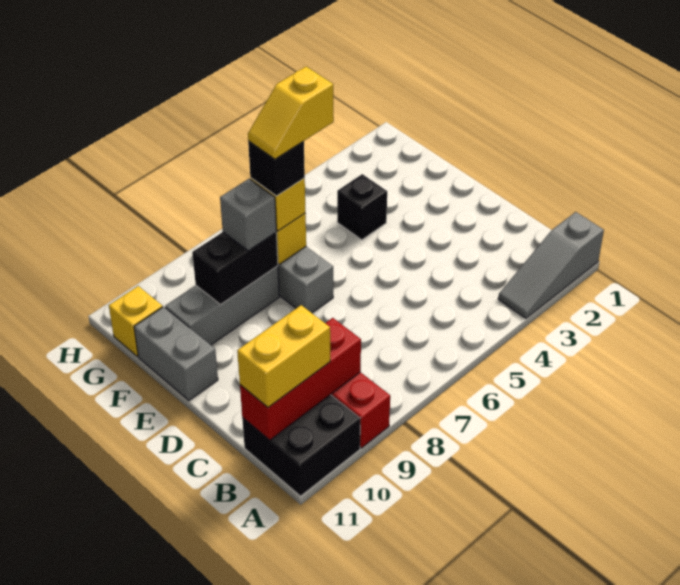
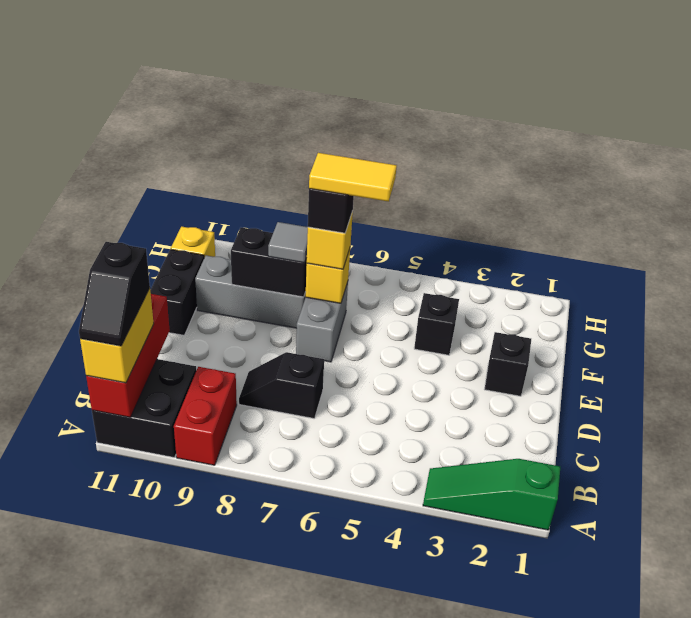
grey 1x3 slope [498,212,604,318] -> green 1x3 slope [423,459,560,530]
none -> black 1x2 slope [79,242,150,346]
red 1x3 brick [240,318,361,440] -> red 1x3 brick turned to [86,294,170,417]
yellow 1x2 brick [237,305,330,407] -> yellow 1x2 brick turned to [80,288,154,383]
none -> black 1x2 slope [239,352,324,418]
none -> black 1x1 brick [484,332,531,396]
grey 1x2 brick [134,307,218,401] -> black 1x2 brick [150,249,204,335]
yellow 1x2 slope [248,67,334,159] -> yellow 1x2 tile [309,153,397,202]
grey 1x1 brick [220,179,276,251] -> grey 1x1 tile [268,222,308,263]

